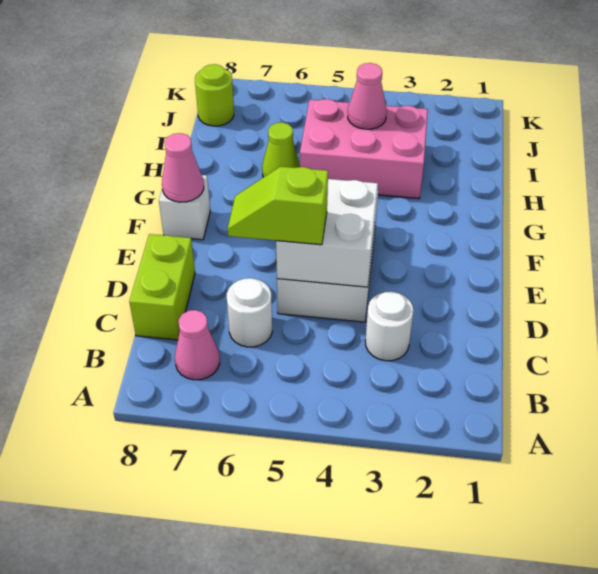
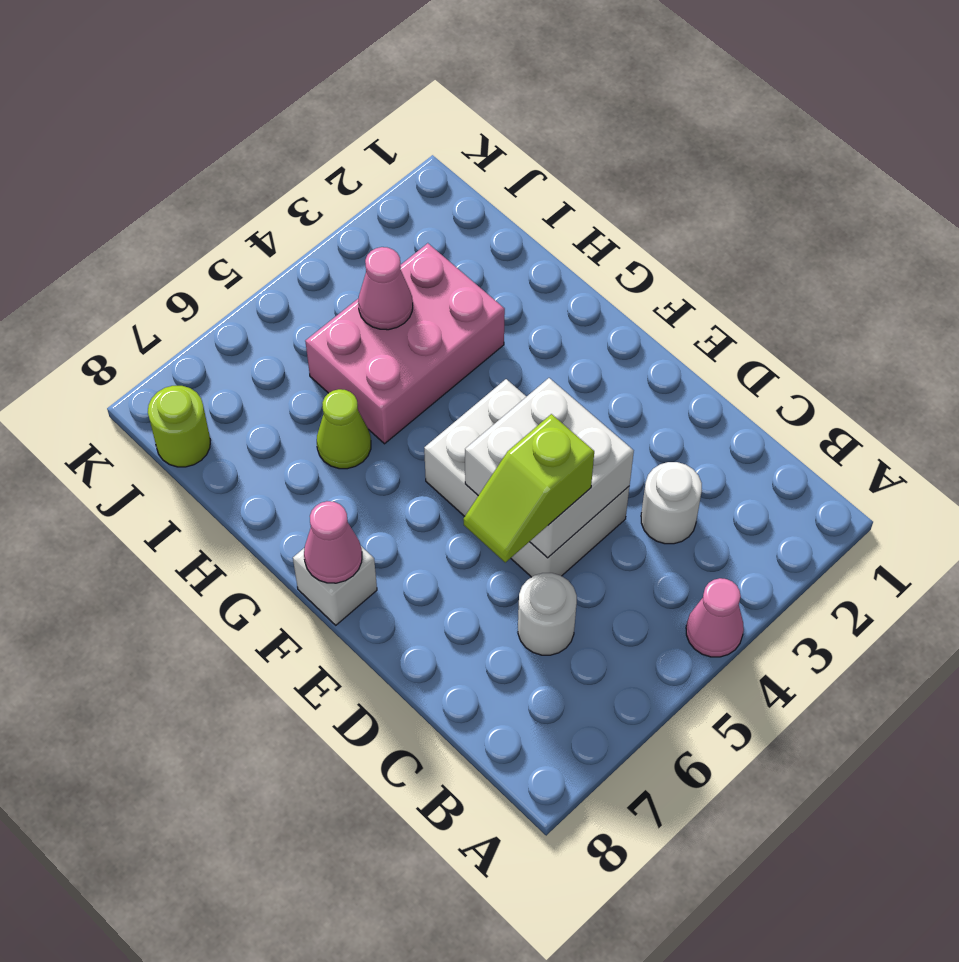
pink 1x1 cone [175,310,220,380] -> pink 1x1 cone moved to [686,578,744,657]
lime 1x2 brick [129,234,195,340] -> none

